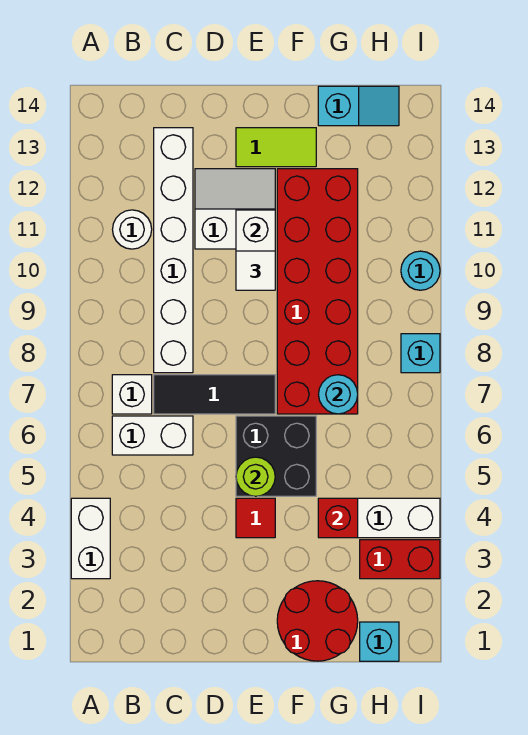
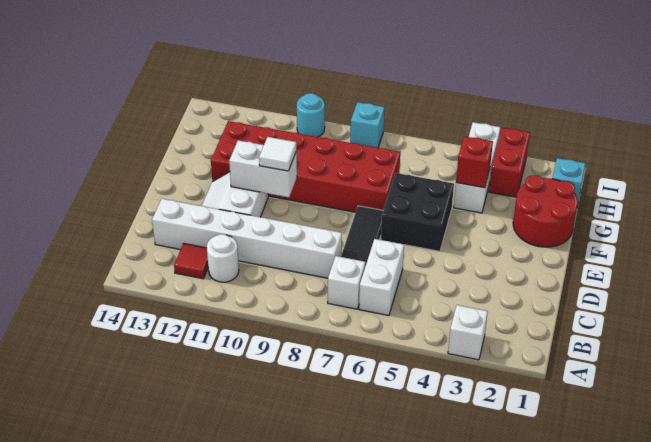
white 1x2 brick [71,498,110,579] -> white 1x1 brick [448,305,488,360]
red 1x1 tile [236,498,275,538] -> red 1x1 tile moved to [174,244,208,279]
lime 1x1 round brick [236,457,275,496] -> none
lime 1x2 tile [236,128,316,167] -> none
cyan 1x1 round brick [319,375,358,414] -> none
cyan 1x2 slope [318,86,399,126] -> none

